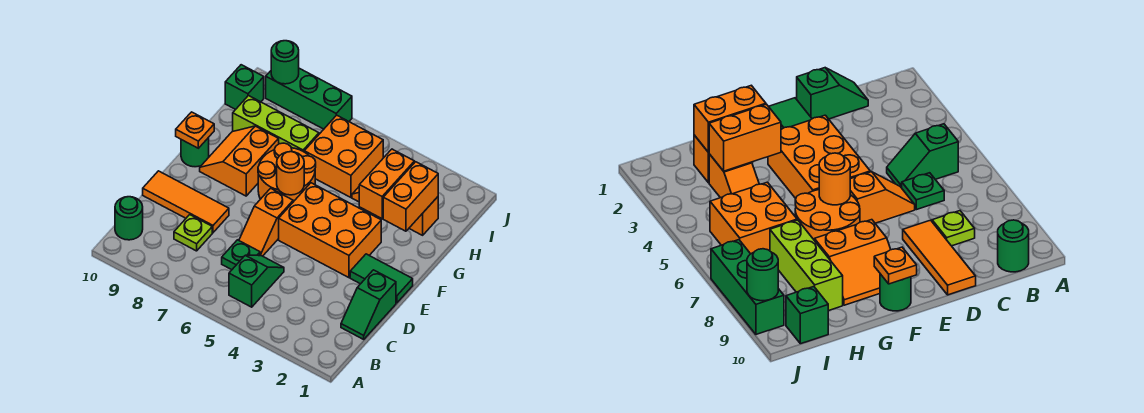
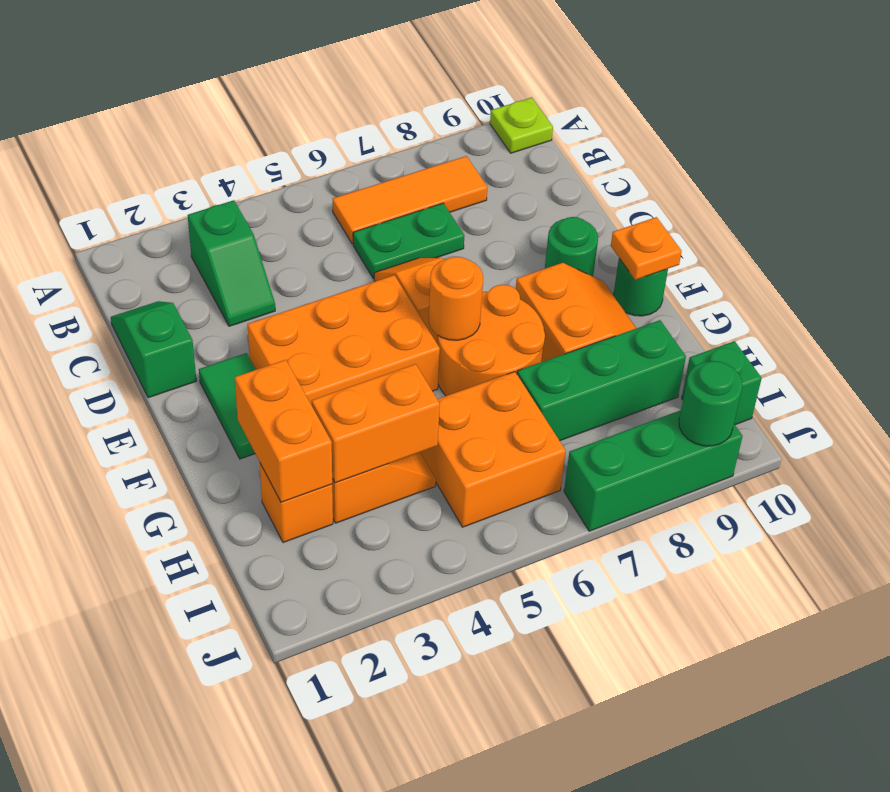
green 1x2 slope [229,255,284,307] -> green 1x2 slope moved to [188,200,275,326]
green 1x1 round brick [115,197,143,240] -> green 1x1 round brick moved to [545,217,598,276]
green 1x1 plate [222,240,260,270] -> green 1x2 plate [353,203,464,279]
lime 1x1 plate [174,215,212,251] -> lime 1x1 plate moved to [490,97,553,153]
orange 1x3 tile [143,171,229,233] -> orange 1x3 tile moved to [333,156,487,244]
green 1x2 tile [350,254,413,303] -> green 1x2 tile turned to [199,353,256,459]
orange 1x2 brick [359,149,414,219] -> orange 1x2 brick turned to [312,364,440,483]
lime 1x3 brick [233,96,319,152] -> green 1x3 brick [517,320,686,441]

